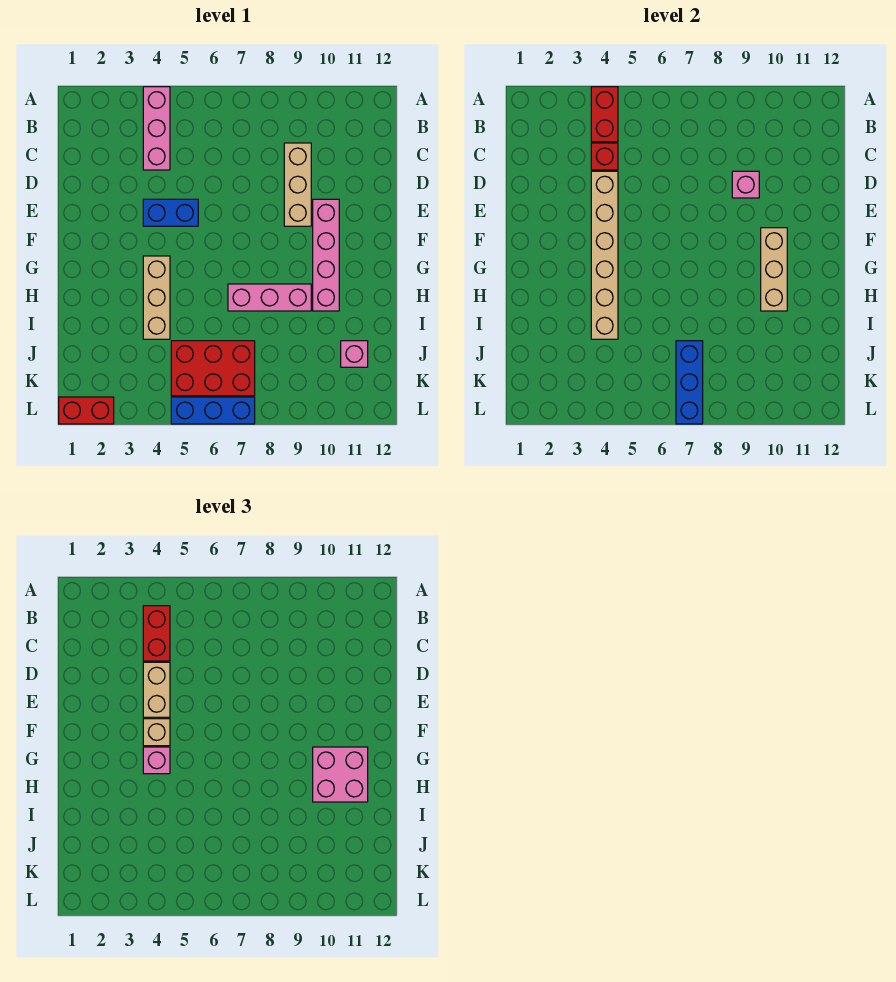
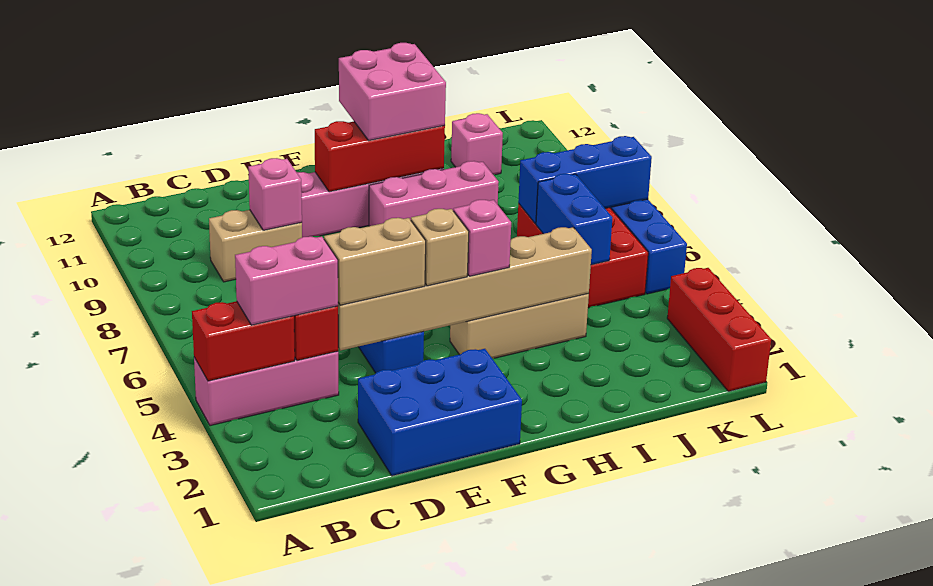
red 1x2 brick [143,606,170,661] -> pink 1x2 brick [235,236,338,325]
tan 1x3 brick [284,143,311,226] -> tan 1x2 brick [209,210,302,282]
none -> blue 2x3 brick [358,349,522,476]
tan 1x3 brick [761,228,787,311] -> red 1x3 brick [315,121,445,192]
pink 1x3 brick [228,284,311,311] -> pink 1x3 brick turned to [369,161,499,226]
none -> blue 1x2 brick [536,174,613,265]
red 1x2 brick [59,397,114,424] -> red 1x3 brick [667,268,771,391]

